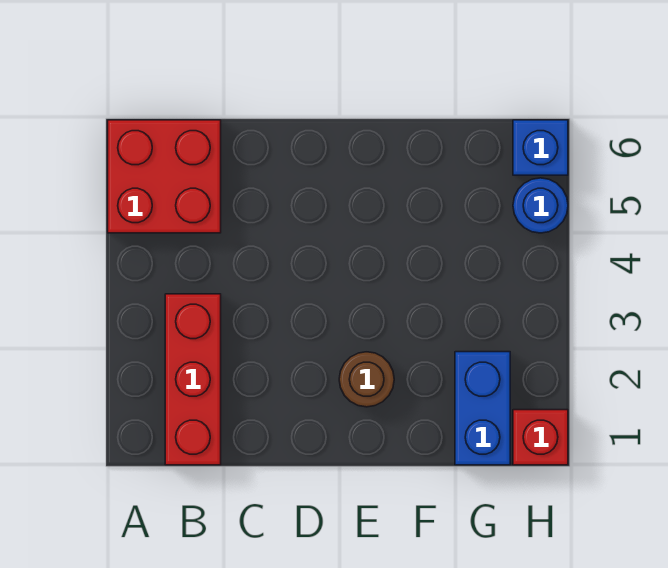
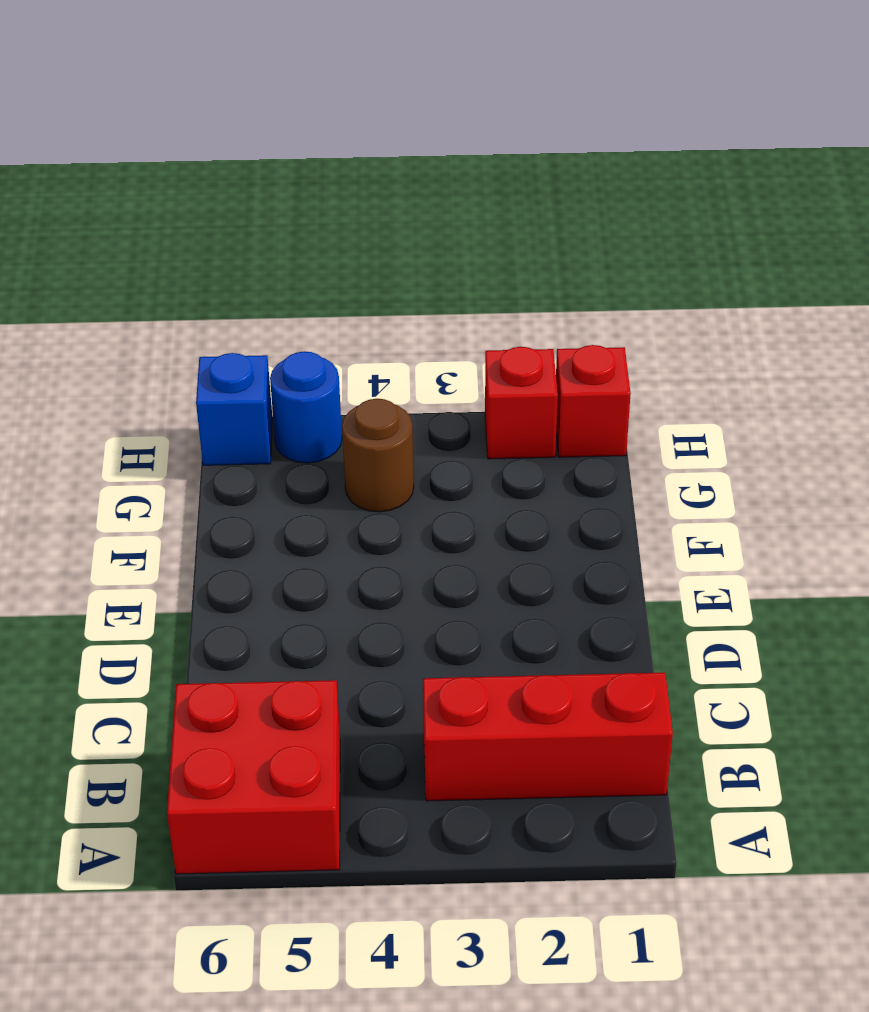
brown 1x1 round brick [339,352,394,407] -> brown 1x1 round brick moved to [342,399,414,512]
blue 1x2 brick [455,352,510,465] -> none
none -> red 1x1 brick [485,347,558,459]

